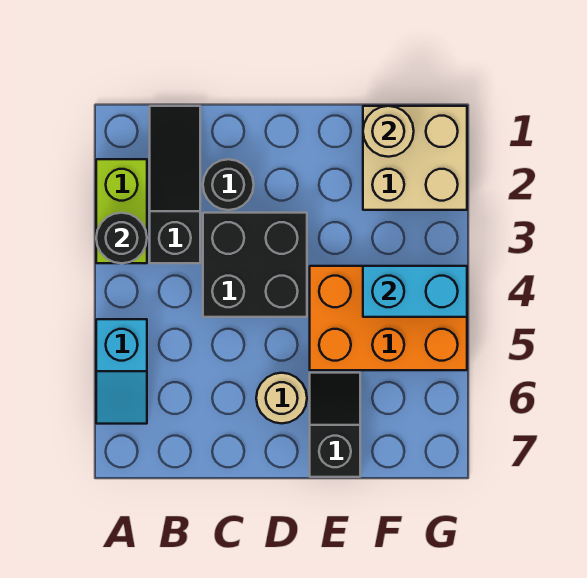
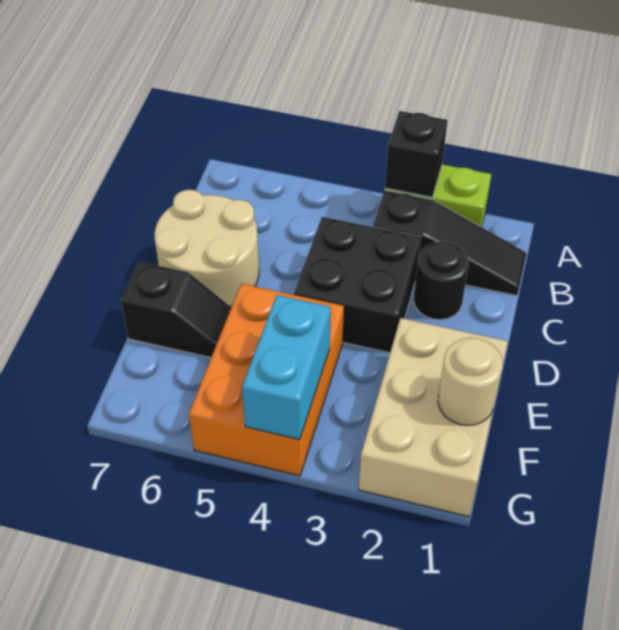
black 1x1 round brick [96,213,147,263] -> black 1x1 brick [385,111,448,197]
cyan 1x2 slope [96,319,147,424] -> none
tan 1x1 round brick [256,373,307,424] -> tan 2x2 round brick [154,190,259,307]
tan 2x2 brick [363,106,467,210] -> tan 2x3 brick [359,318,508,517]

